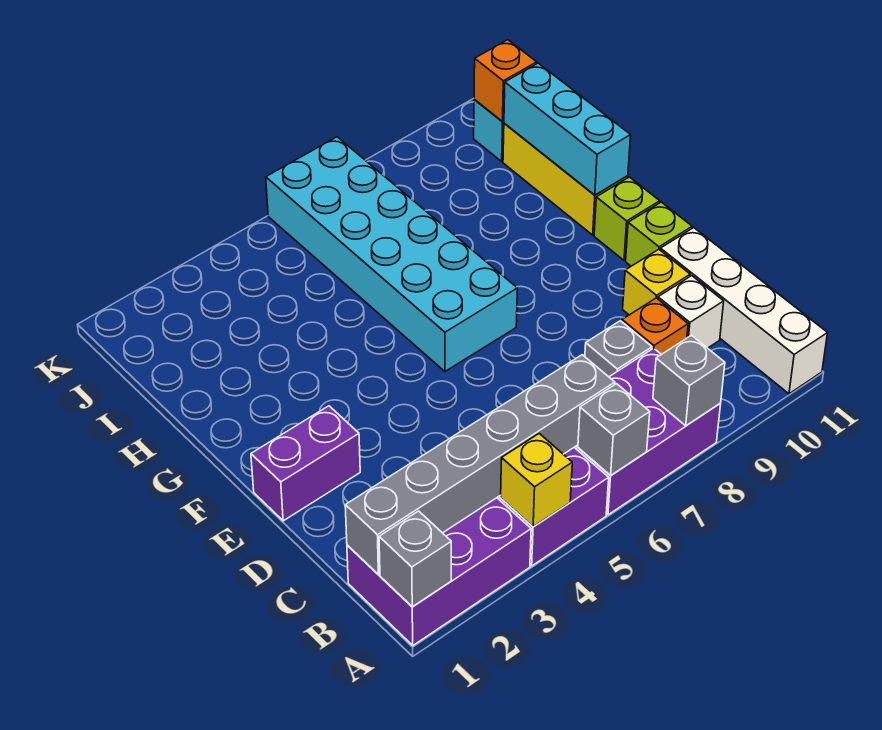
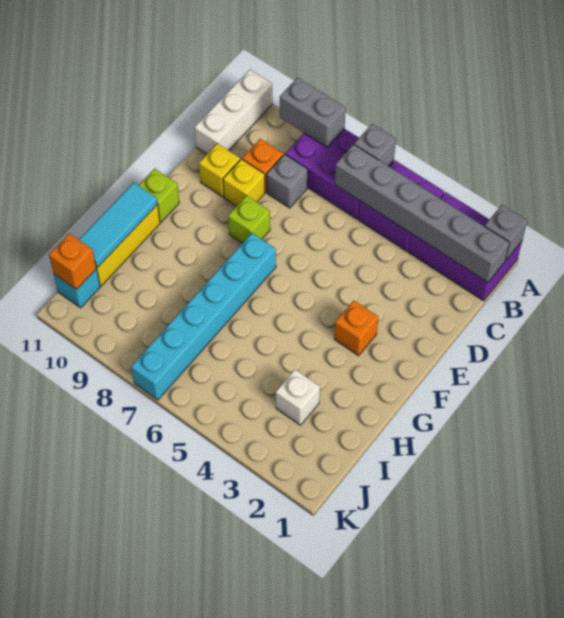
yellow 1x1 brick [501,434,572,527] -> yellow 1x1 brick moved to [223,159,265,206]
grey 1x1 brick [653,335,725,426] -> grey 1x2 brick [280,77,346,147]
white 1x4 brick [660,228,827,394] -> white 1x3 brick [195,70,272,154]
white 1x1 brick [658,276,724,348] -> white 1x1 brick moved to [276,369,320,425]
purple 1x2 brick [251,406,360,521] -> none
lime 1x1 brick [626,202,692,266] -> lime 1x1 brick moved to [228,195,270,243]
none -> orange 1x1 brick [334,300,378,356]
cyan 2x6 brick [266,137,517,371] -> cyan 1x6 brick [131,233,276,400]
cyan 1x3 brick [504,63,631,195] -> cyan 1x3 tile [79,183,158,268]

